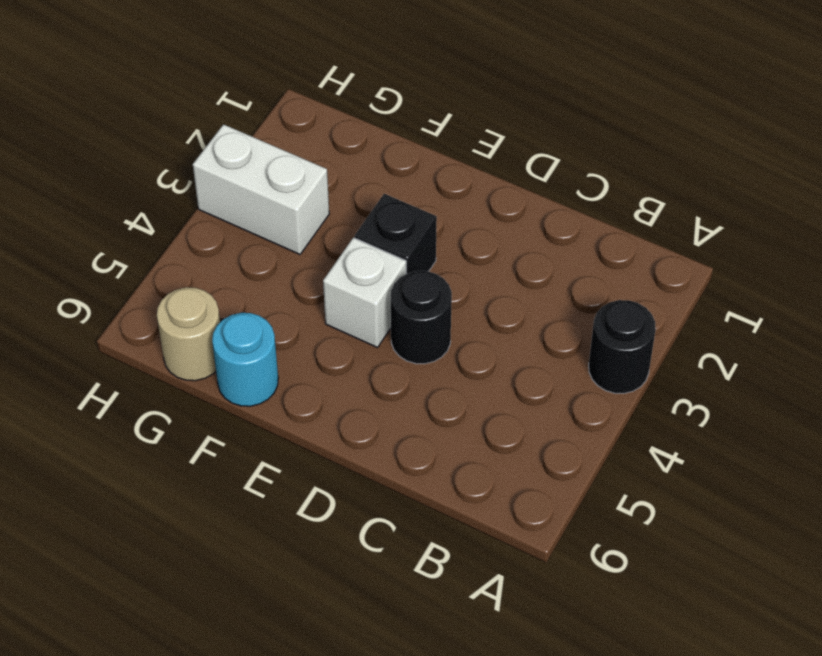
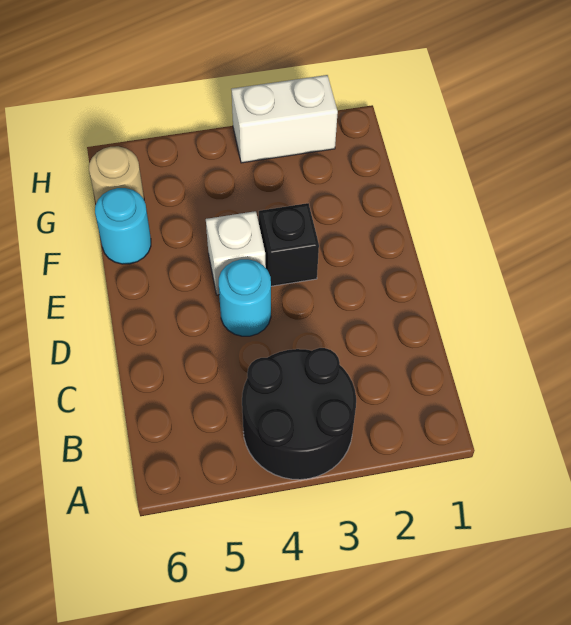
black 1x1 round brick [589,300,656,393] -> black 2x2 round brick [242,348,356,480]
black 1x1 round brick [391,271,452,364] -> cyan 1x1 round brick [219,259,271,336]
white 1x2 brick [193,124,329,254] -> white 1x2 brick turned to [231,75,338,163]

